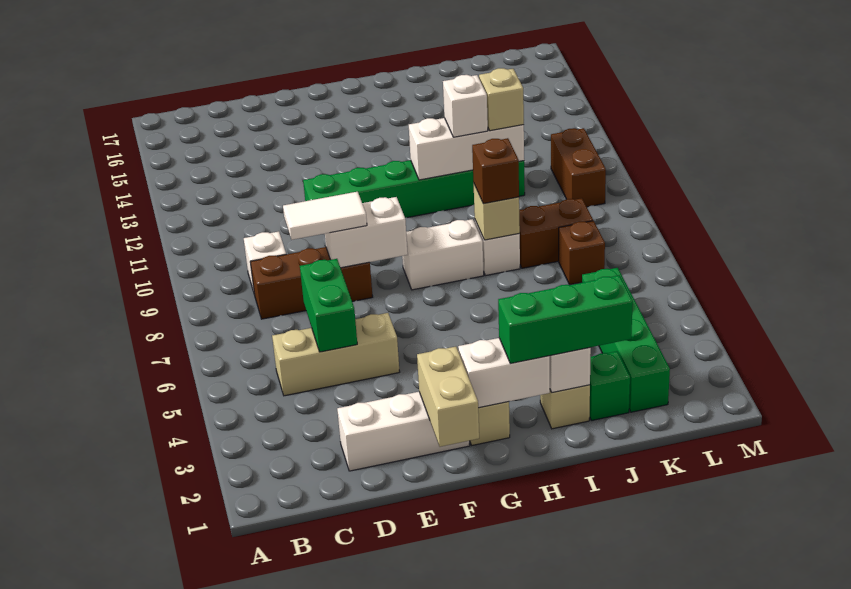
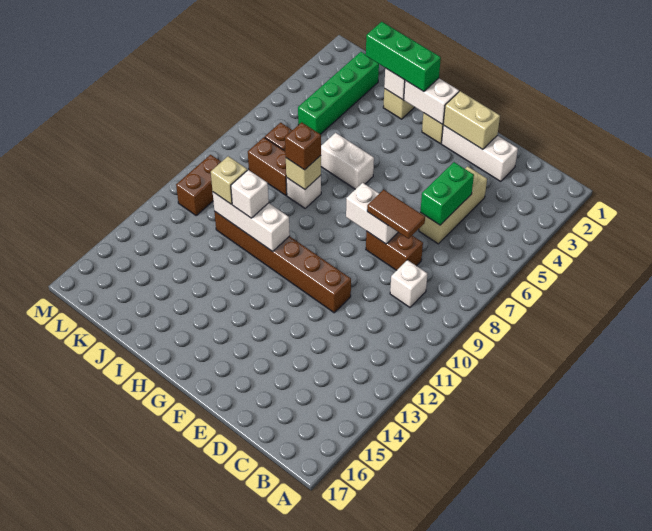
tan 1x3 brick [272,313,400,396] -> tan 1x3 brick turned to [419,166,487,244]
brown 1x3 brick [250,247,373,319] -> brown 1x2 brick [366,231,423,270]
white 1x2 tile [283,192,367,240] -> brown 1x2 tile [367,190,425,239]
green 1x6 brick [303,160,525,218] -> brown 1x6 brick [214,211,351,313]
tan 1x2 brick [417,347,479,447] -> tan 1x2 brick turned to [443,91,500,149]
white 1x2 brick [402,219,484,290] -> white 1x2 brick moved to [321,133,374,189]
green 1x1 brick [590,351,630,421] -> none

